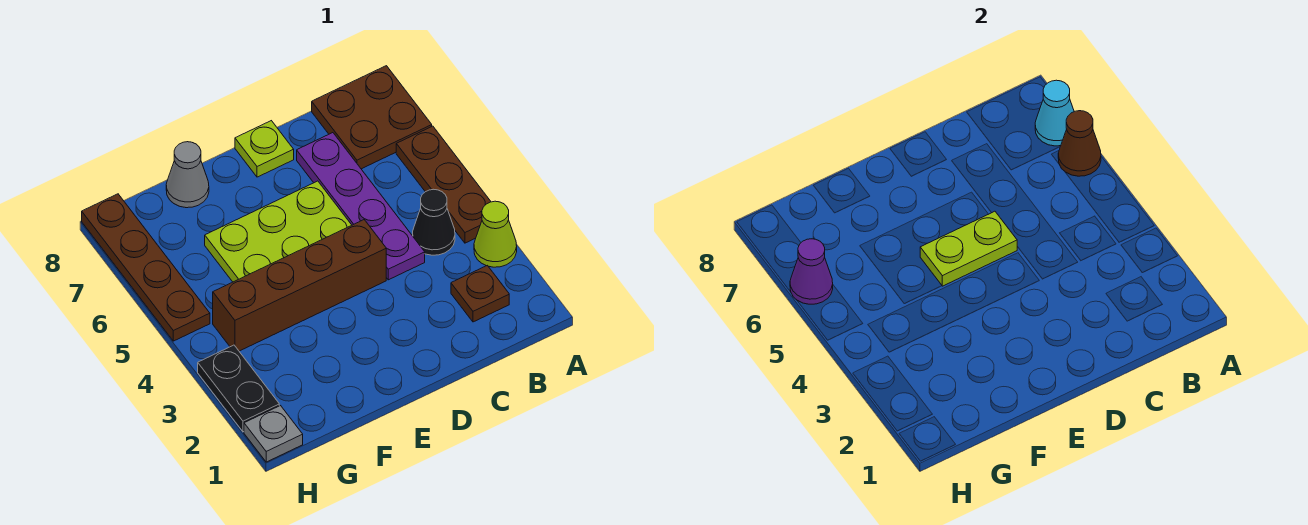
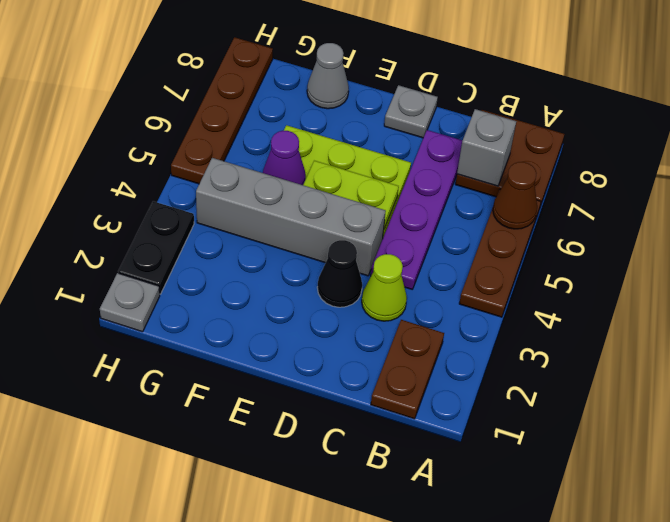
lime 1x1 cone [474,201,517,267] -> lime 1x1 cone moved to [362,254,407,321]
cyan 1x1 cone [1035,80,1074,146] -> none
brown 1x1 plate [451,266,509,322] -> brown 1x2 plate [371,320,444,419]
black 1x1 cone [413,189,455,255] -> black 1x1 cone moved to [317,240,362,307]
none -> grey 1x1 brick [457,109,516,186]
brown 1x4 brick [213,220,386,351] -> grey 1x4 brick [196,158,386,276]
lime 1x1 plate [235,121,294,177] -> grey 1x1 plate [384,85,438,138]
purple 1x1 cone [790,239,833,304] -> purple 1x1 cone moved to [263,131,306,185]

